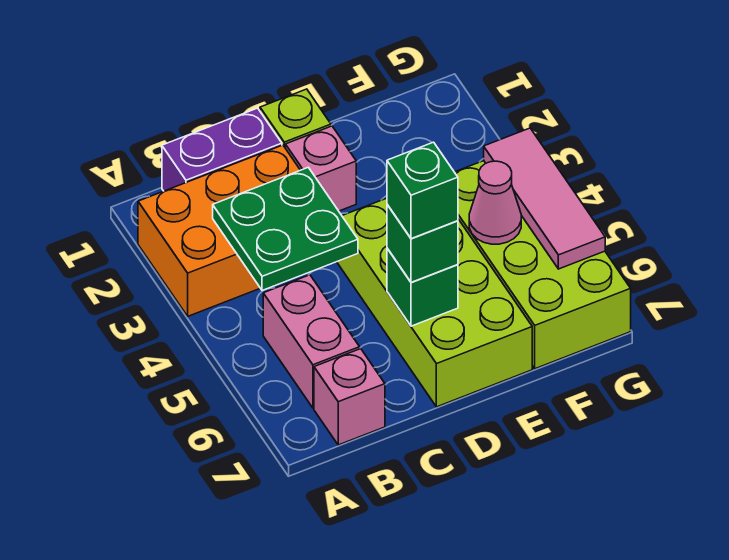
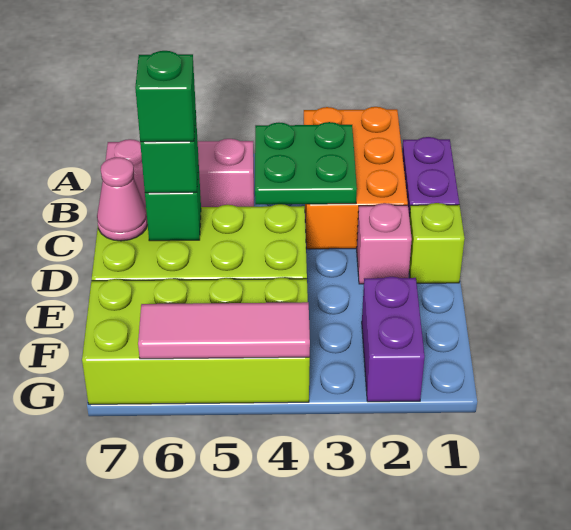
none -> purple 1x2 brick [362,277,425,402]
pink 1x1 cone [469,161,521,244] -> pink 1x1 cone moved to [97,157,148,241]

